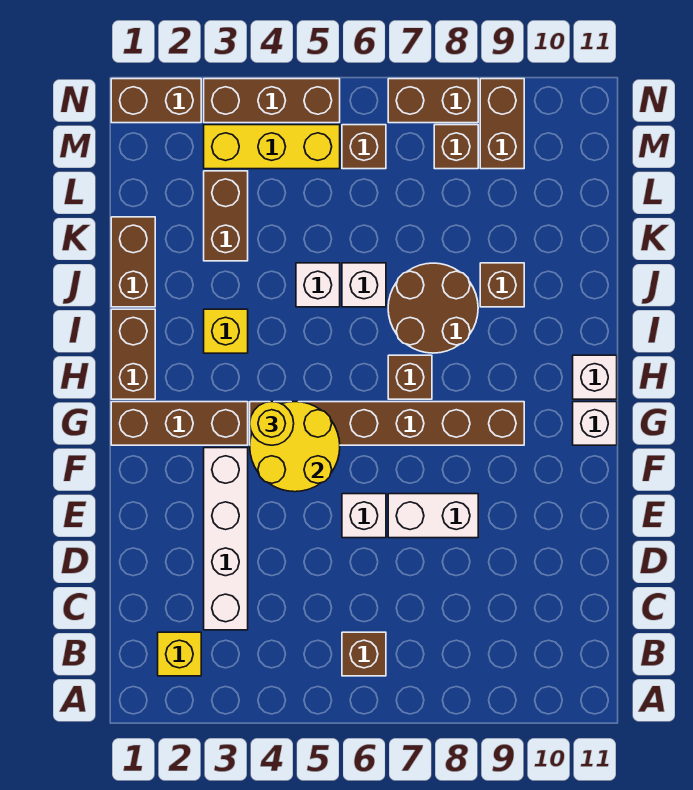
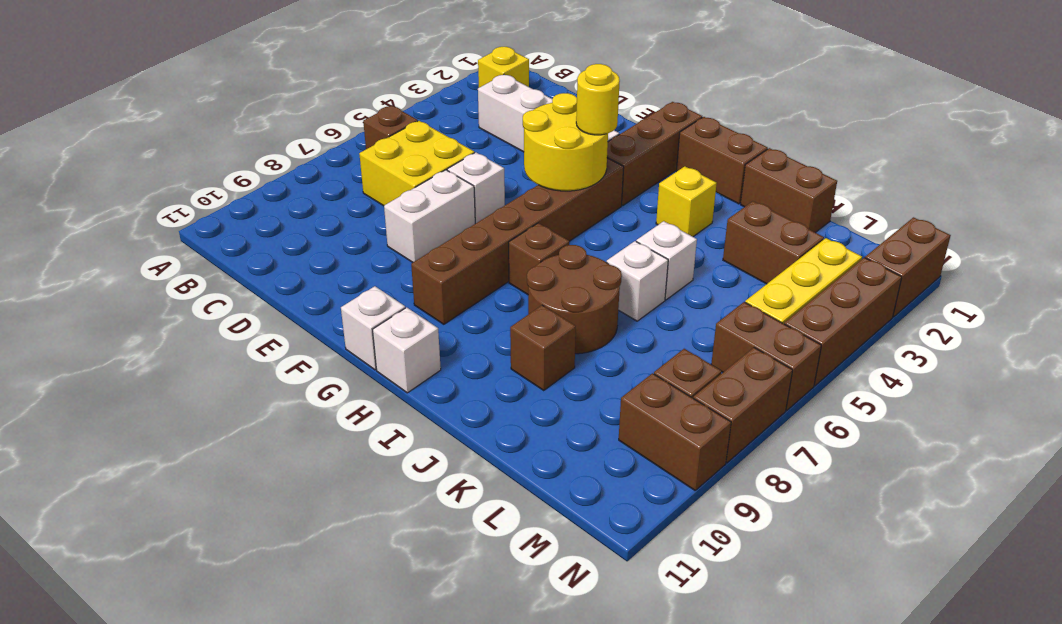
none -> yellow 2x2 brick [359,121,475,206]
brown 1x1 brick [342,125,386,169] -> brown 1x2 brick [711,302,822,410]

